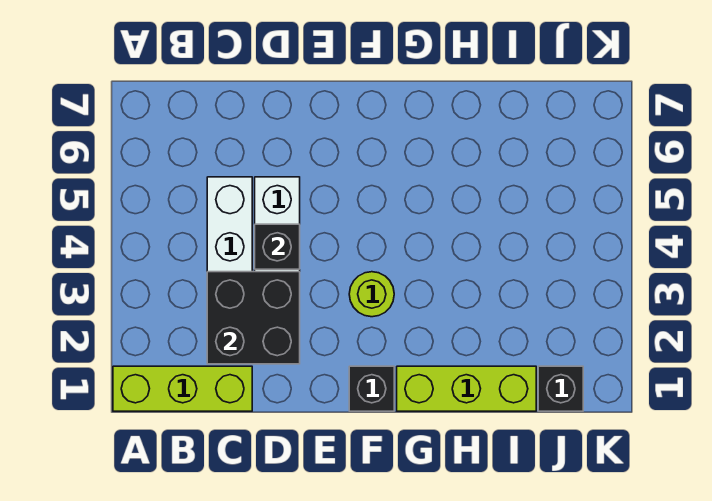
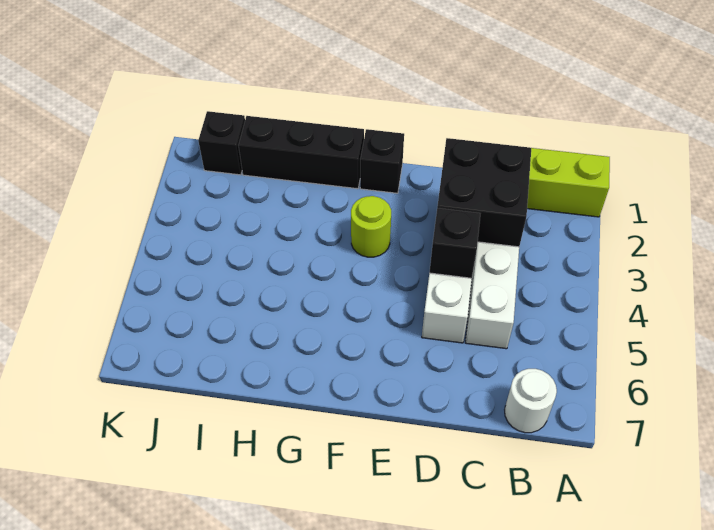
none -> white 1x1 round brick [505,369,557,433]
lime 1x3 brick [397,366,536,411] -> black 1x3 brick [238,116,364,189]

